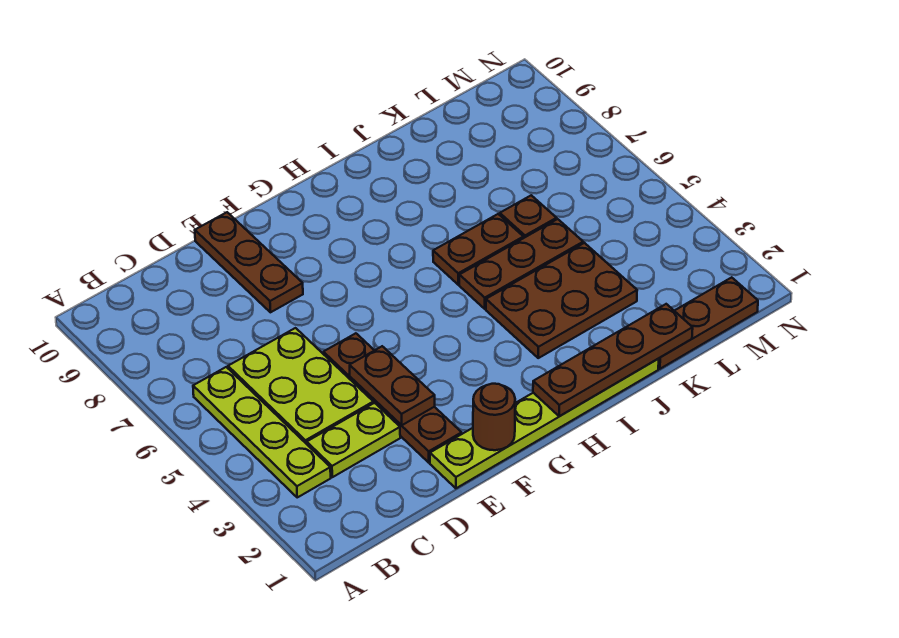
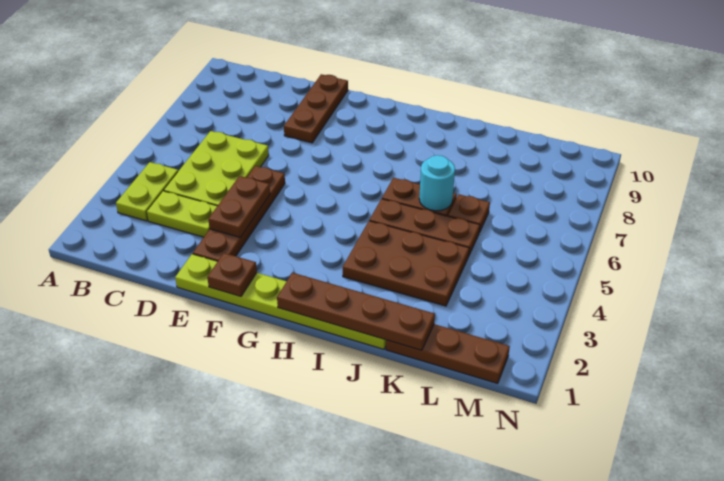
lime 1x4 plate [193,367,331,497] -> lime 1x2 plate [116,162,178,221]
brown 1x1 round brick [473,384,515,450] -> brown 1x1 plate [207,253,257,296]
none -> cyan 1x1 round brick [419,155,455,211]

